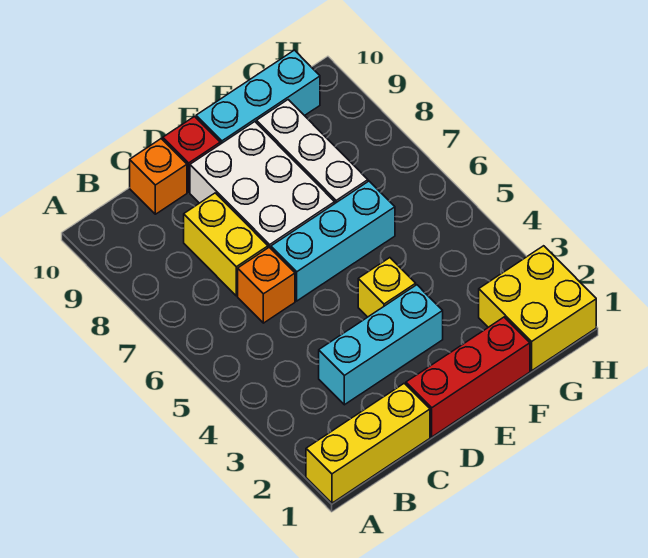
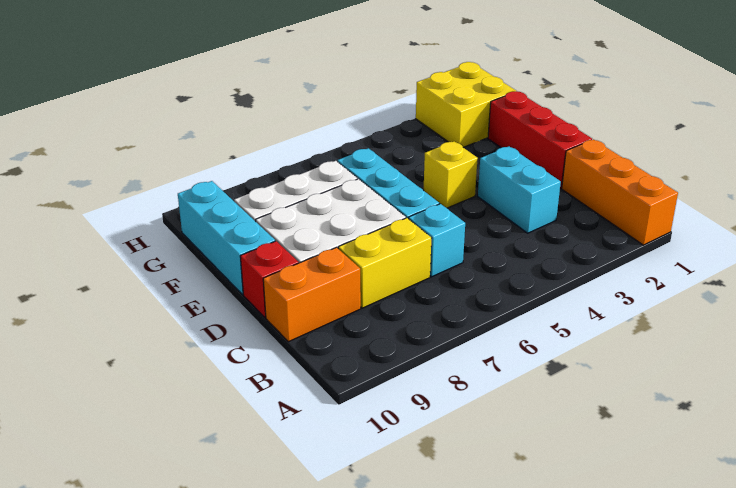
yellow 1x3 brick [306,383,430,503] -> orange 1x3 brick [562,139,678,245]
cyan 1x3 brick [319,285,443,405] -> cyan 1x2 brick [478,147,561,233]
orange 1x1 brick [238,247,295,323] -> cyan 1x1 brick [409,204,465,277]
orange 1x1 brick [130,139,187,214] -> orange 1x2 brick [263,247,361,342]

